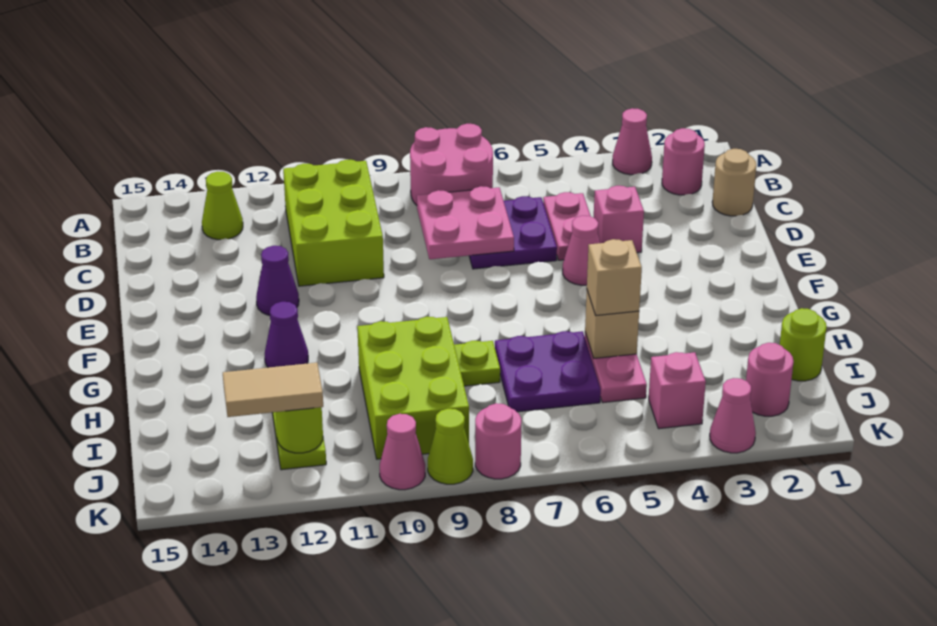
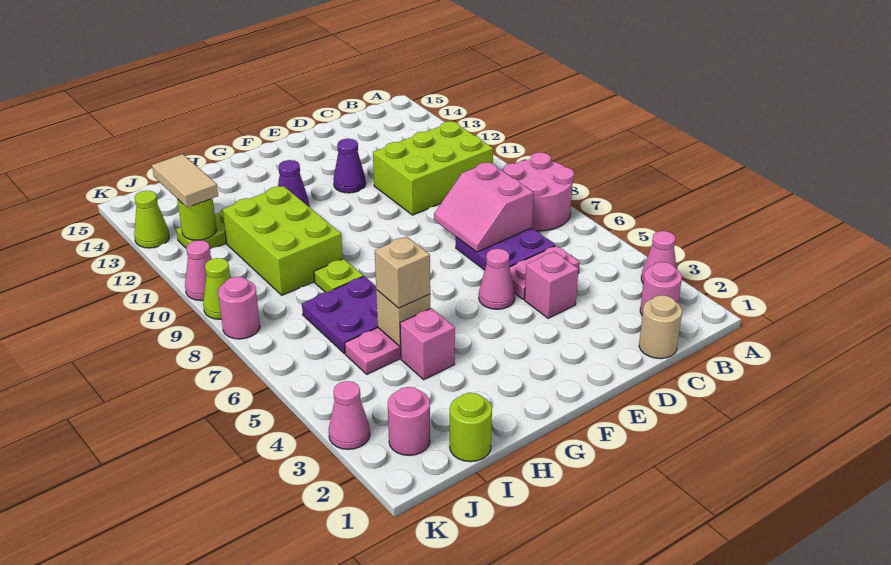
lime 1x1 cone [202,172,243,240] -> lime 1x1 cone moved to [134,191,169,248]
pink 2x2 plate [417,186,514,259] -> pink 2x2 slope [434,162,534,252]
lime 2x3 brick [357,317,469,459] -> lime 2x3 brick turned to [222,186,343,295]
pink 1x1 brick [649,352,706,429] -> pink 1x1 brick moved to [400,308,455,380]

